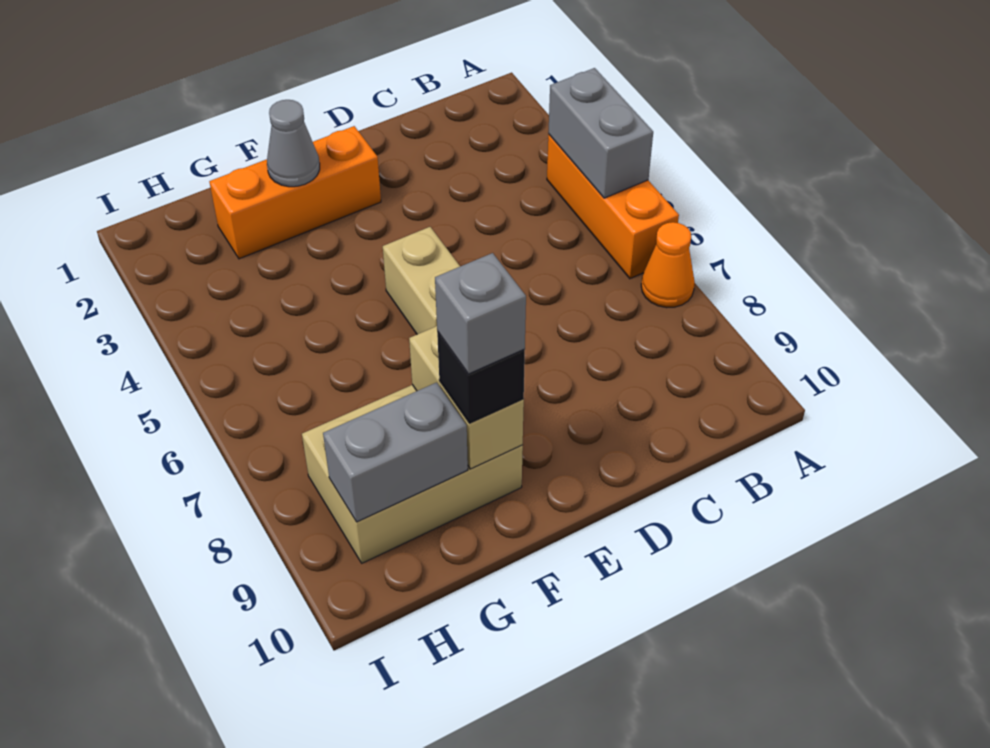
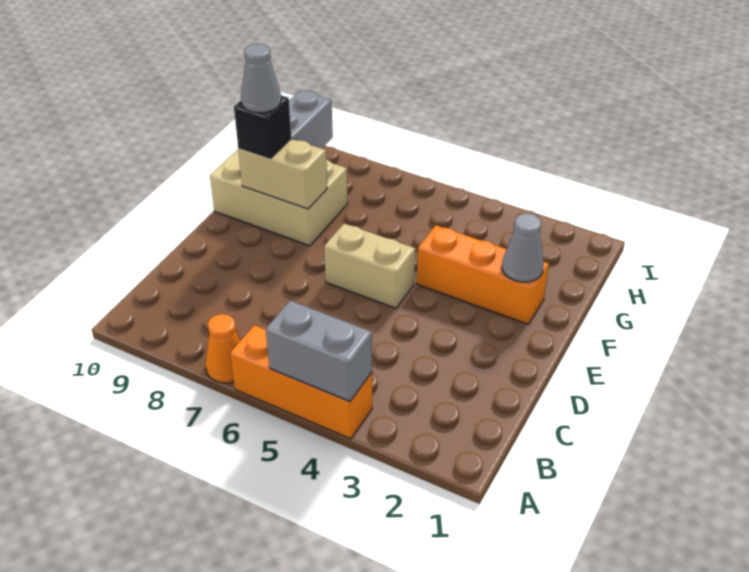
orange 1x3 brick [209,126,381,259] -> orange 1x3 brick turned to [417,225,549,324]
tan 2x3 brick [302,385,523,563] -> tan 2x3 brick turned to [210,150,348,246]
grey 1x1 brick [435,253,526,374] -> grey 1x1 cone [241,44,281,113]

